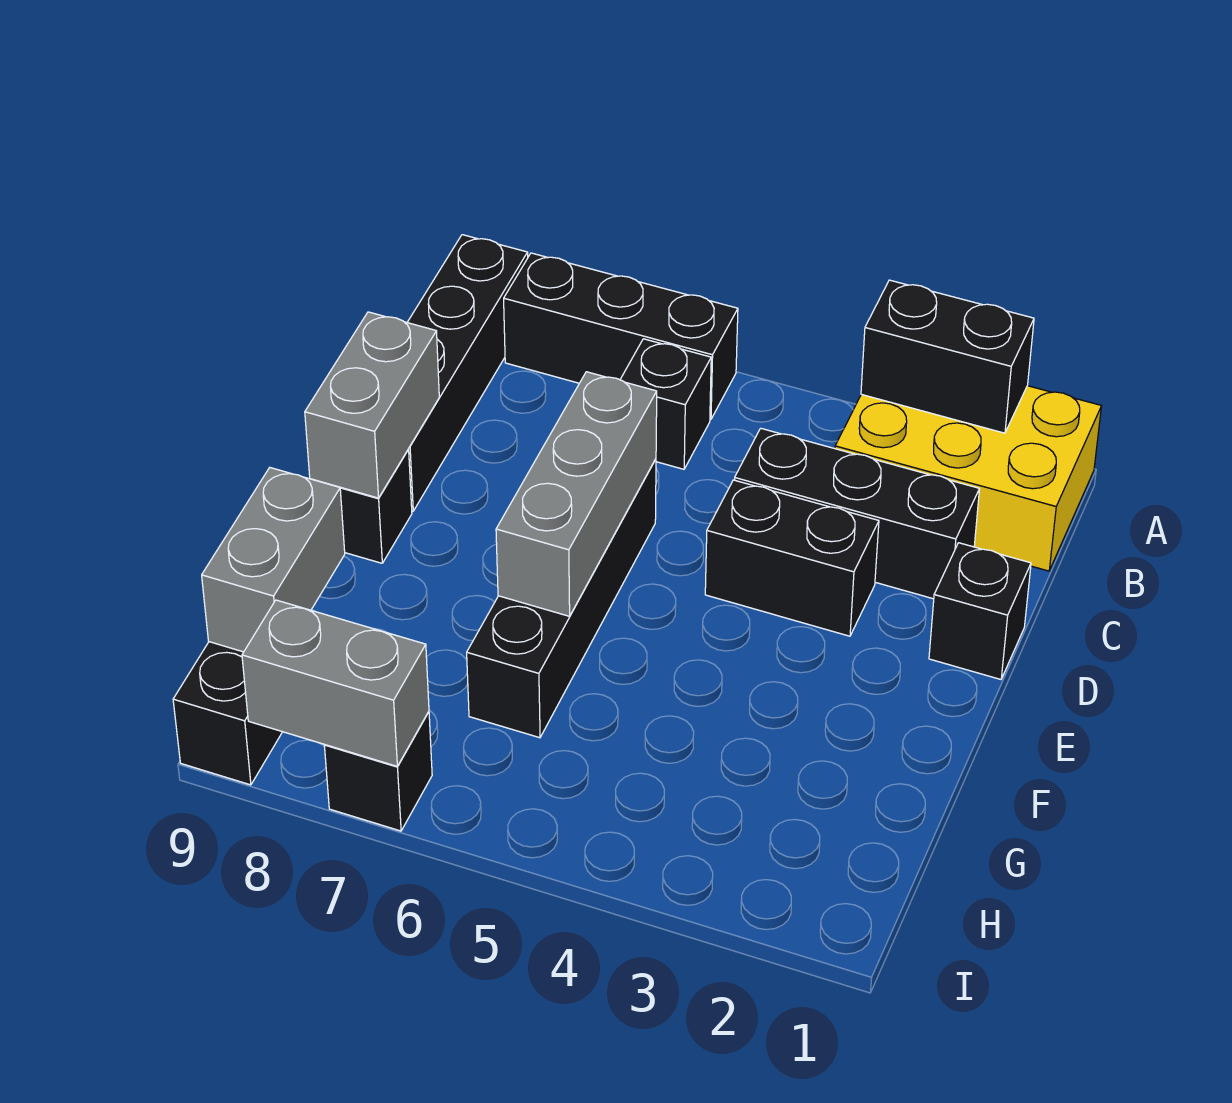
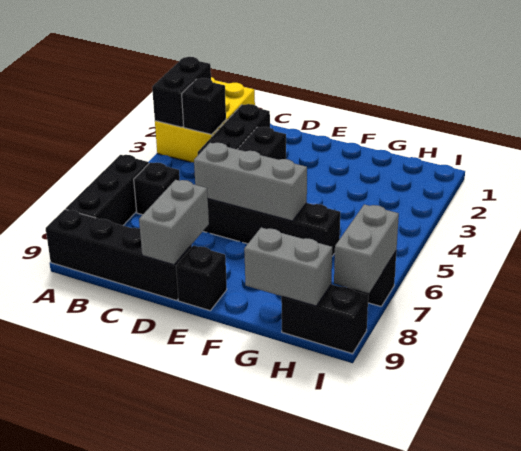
black 1x1 brick [929,543,1031,679] -> black 1x1 brick moved to [182,78,226,135]
grey 1x2 brick [305,312,439,498] -> grey 1x2 brick turned to [139,180,209,265]

